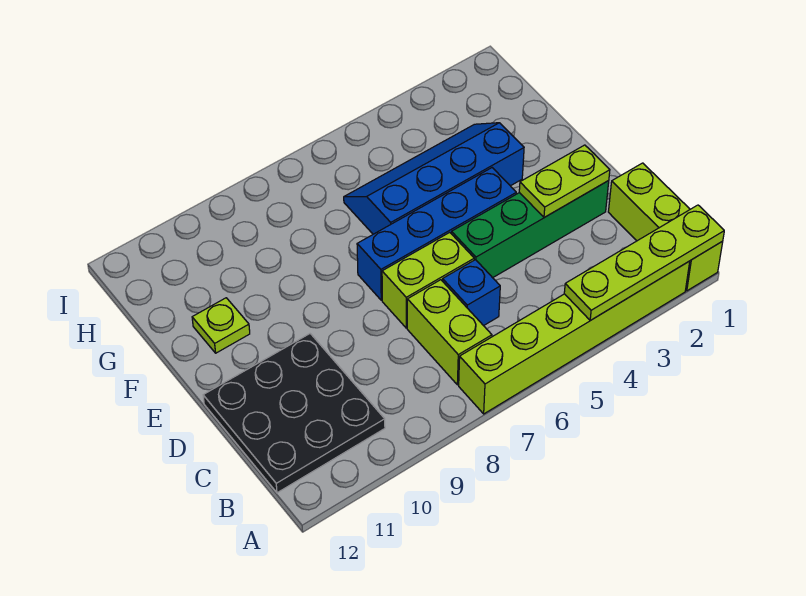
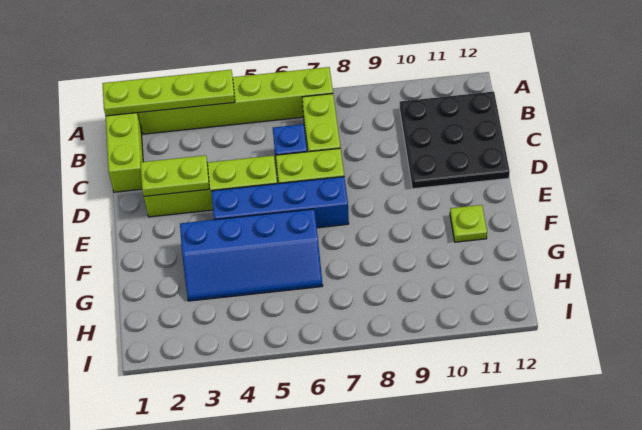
green 1x4 brick [451,181,609,278] -> lime 1x4 brick [144,155,277,217]

